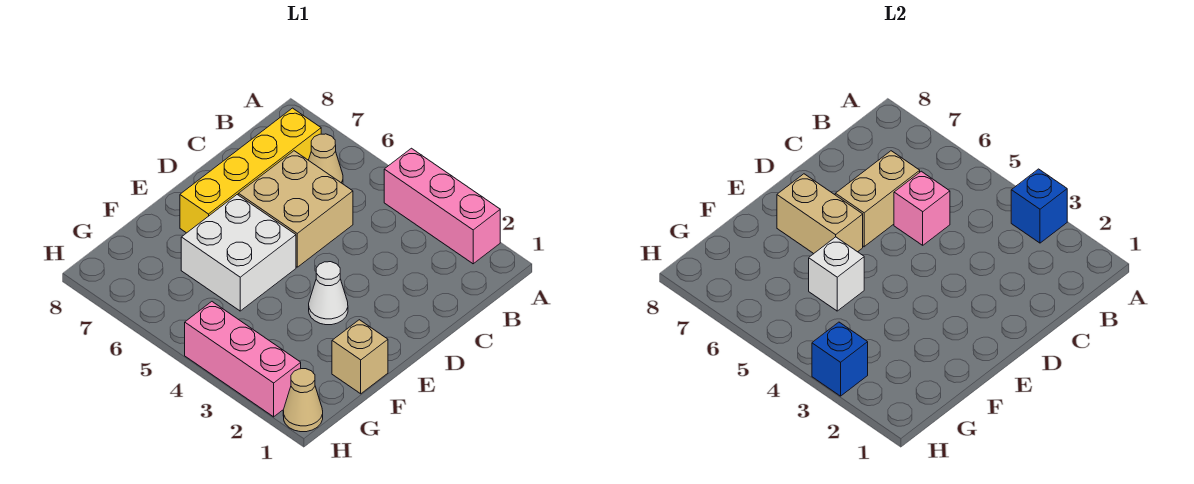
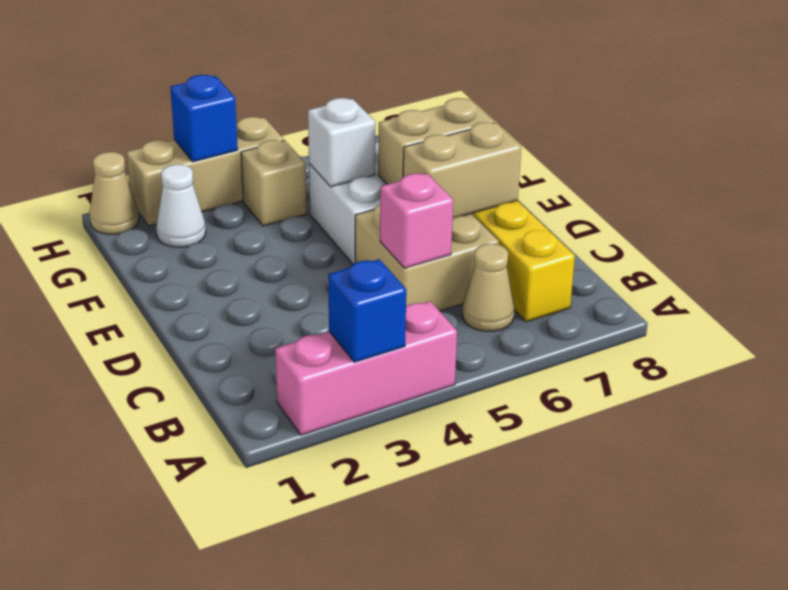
tan 1x2 brick [835,151,920,247] -> tan 1x2 brick turned to [403,122,521,218]
white 1x1 cone [309,262,348,325] -> white 1x1 cone moved to [156,164,206,247]
tan 1x1 brick [332,320,388,394] -> tan 1x1 brick moved to [241,140,307,226]
pink 1x3 brick [185,302,301,417] -> tan 1x3 brick [127,117,284,226]

